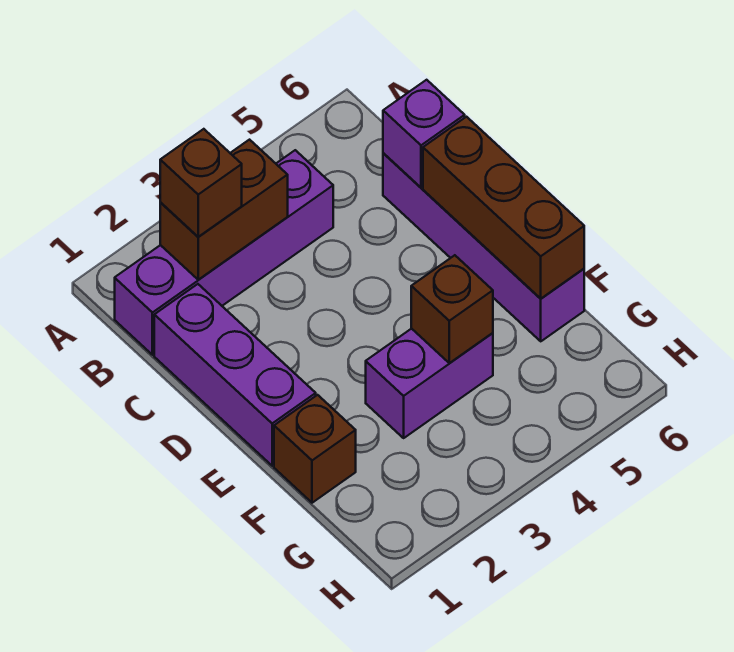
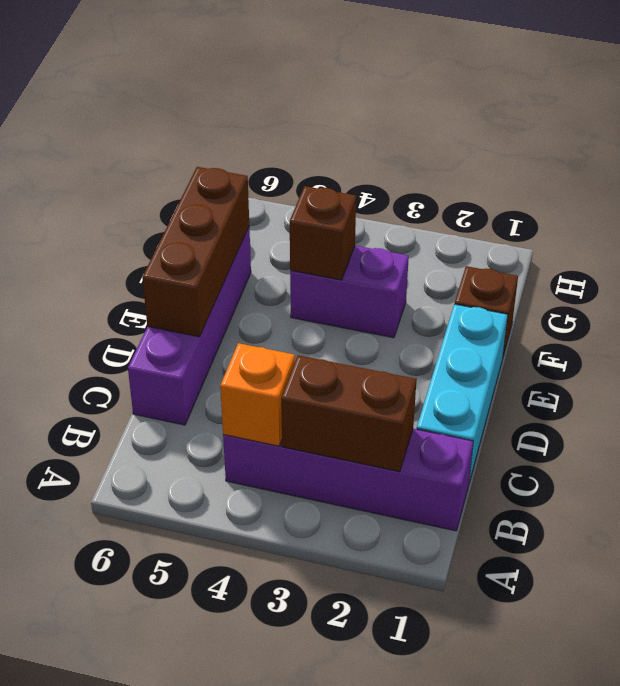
brown 1x1 brick [160,129,242,237] -> none
none -> orange 1x1 brick [220,343,295,446]
purple 1x3 brick [154,284,316,466] -> cyan 1x3 brick [417,304,508,483]
purple 1x1 brick [383,80,465,188] -> none

